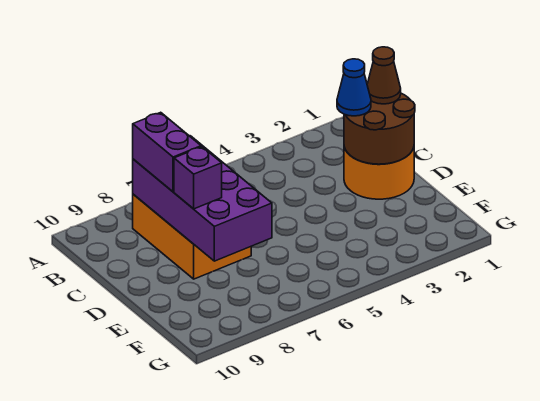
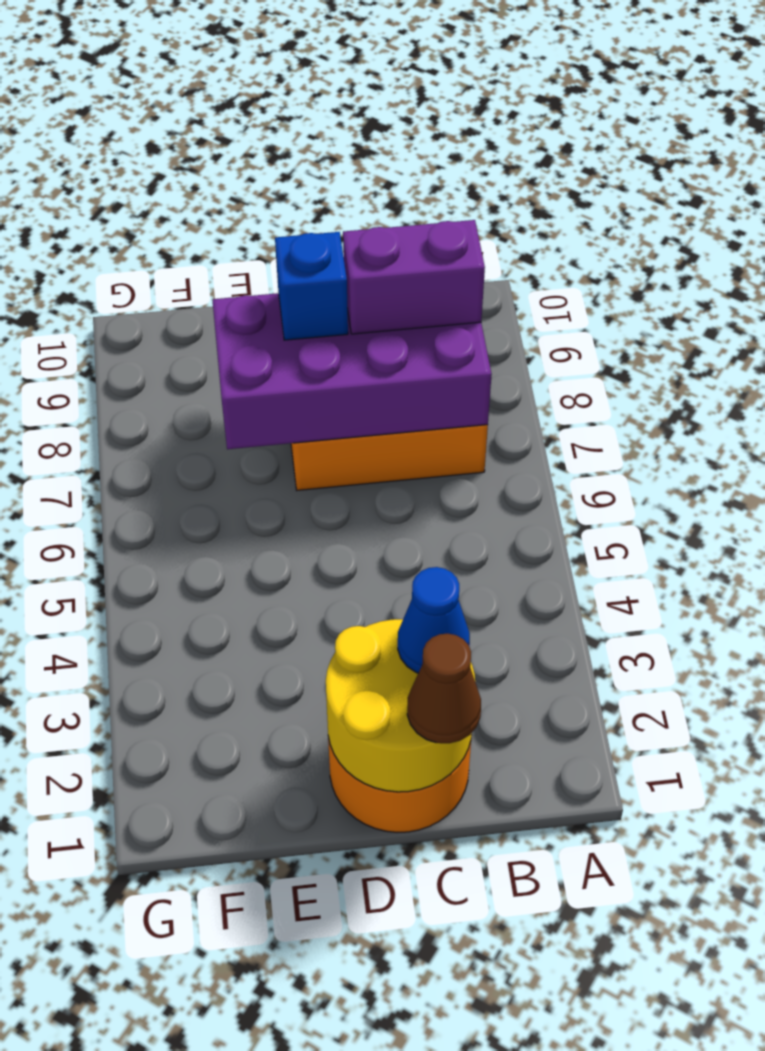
brown 2x2 round brick [344,93,415,164] -> yellow 2x2 round brick [326,619,475,792]
purple 1x1 brick [174,147,222,209] -> blue 1x1 brick [275,232,348,340]

